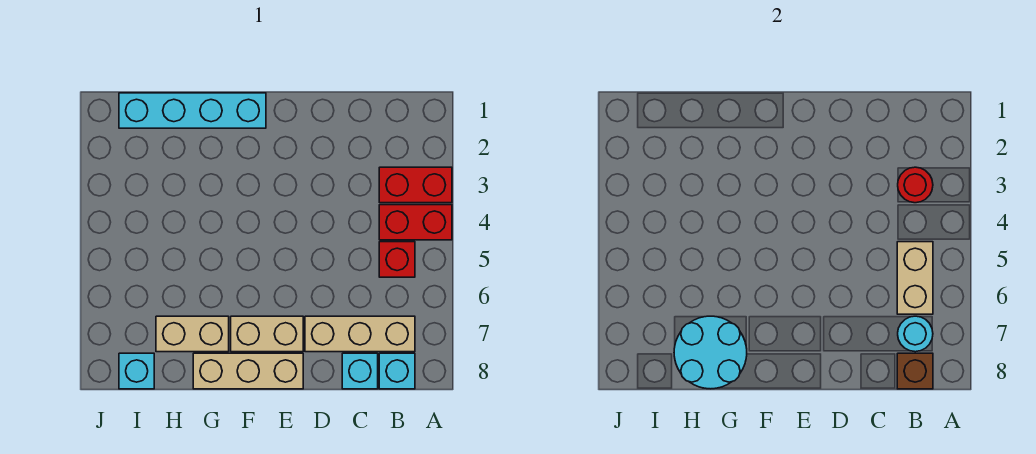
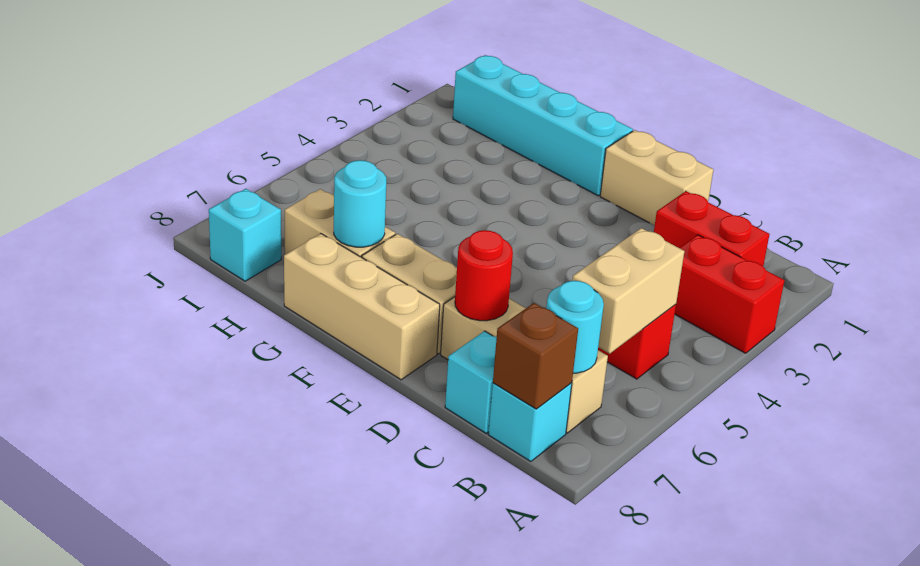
red 1x2 brick [379,205,452,240] -> red 1x2 brick moved to [654,191,770,266]
red 1x1 round brick [898,167,933,203] -> red 1x1 round brick moved to [455,230,513,321]
none -> tan 1x2 brick [600,130,713,225]
cyan 2x2 round brick [674,316,747,389] -> cyan 1x1 round brick [334,160,386,247]

